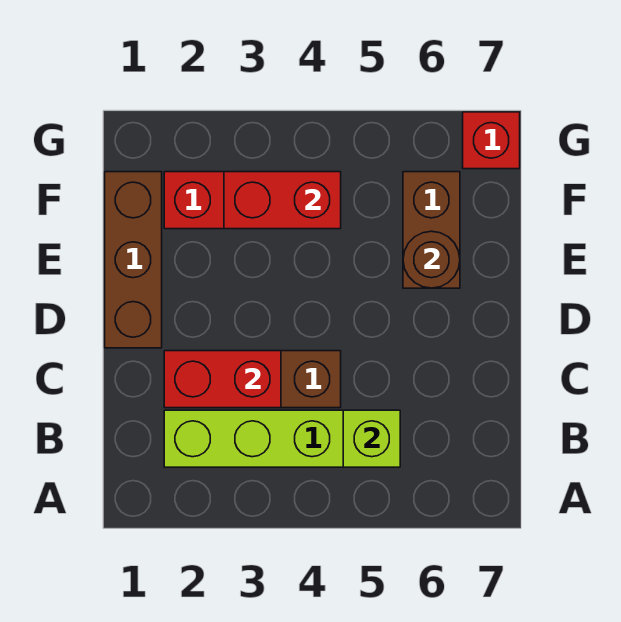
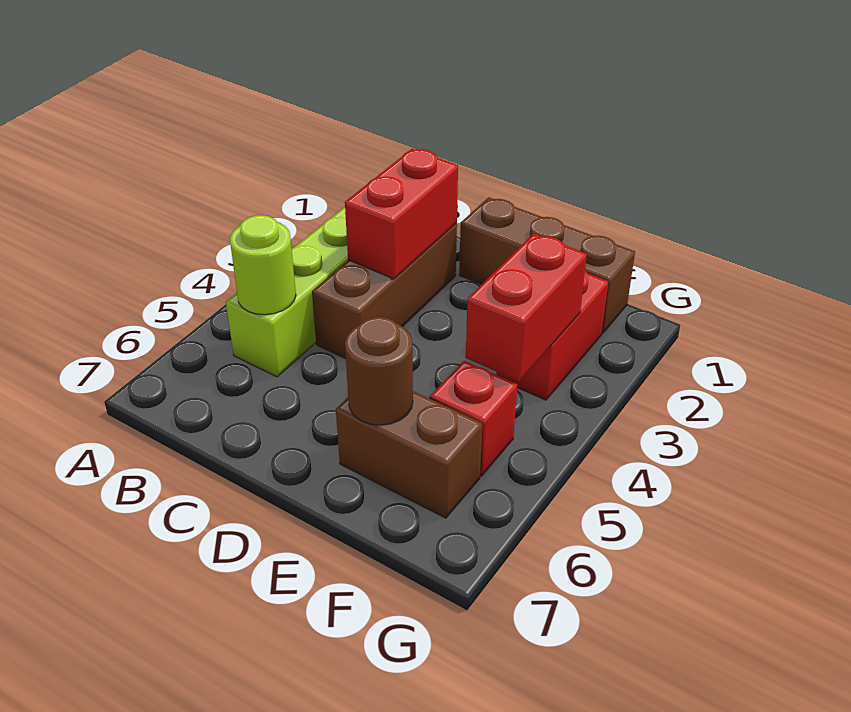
lime 1x1 brick [343,410,400,467] -> lime 1x1 round brick [230,215,296,315]
red 1x1 brick [463,112,520,169] -> red 1x1 brick moved to [430,361,517,476]

